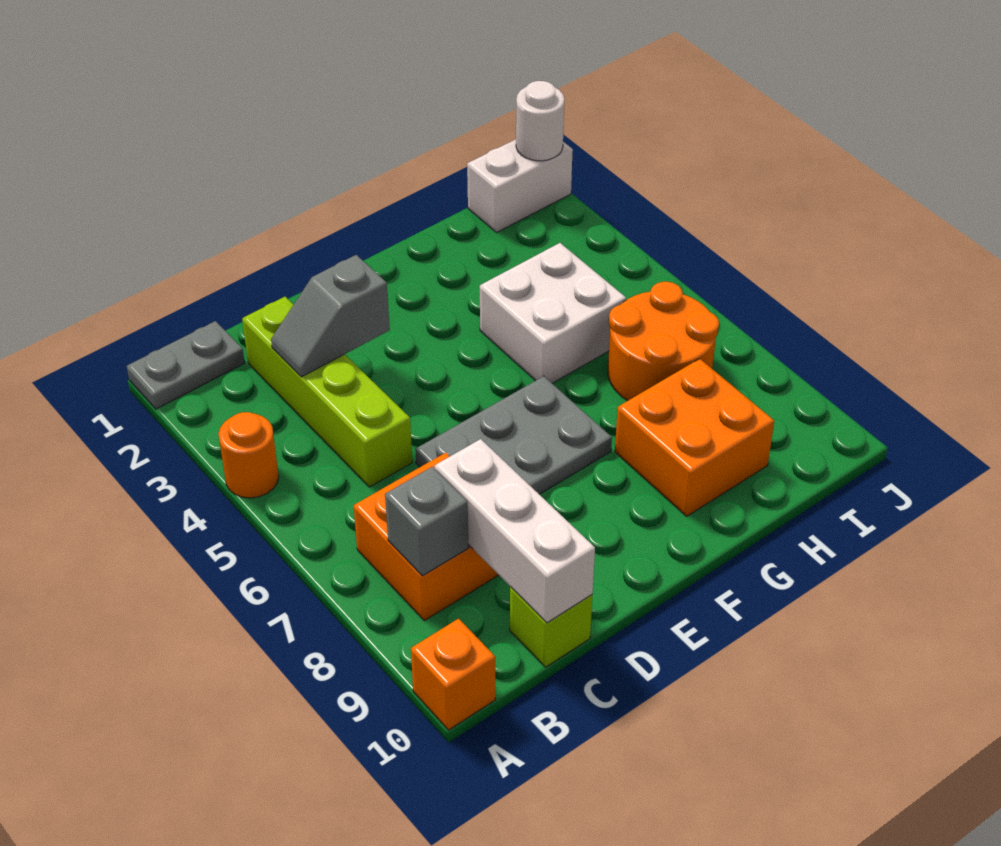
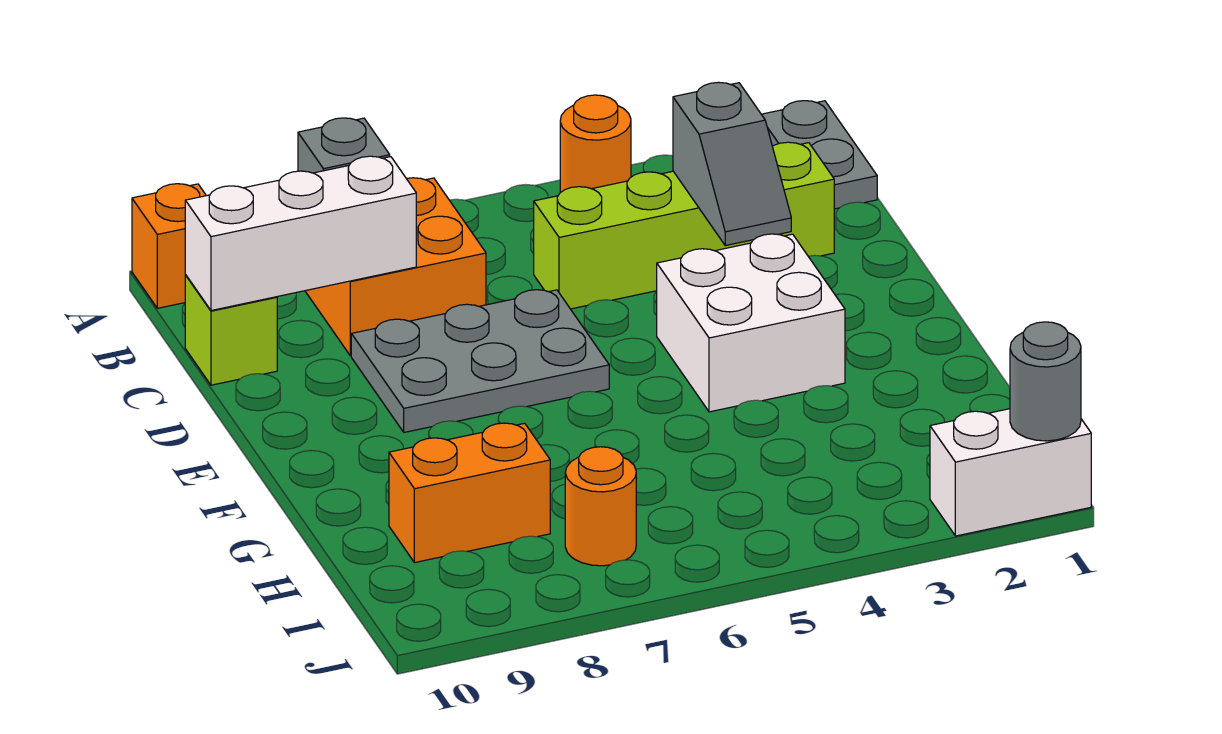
grey 1x2 slope [271,255,390,377] -> grey 1x2 slope turned to [673,82,791,246]
grey 2x3 plate [415,376,612,494] -> grey 2x3 plate turned to [351,290,609,432]
white 2x2 brick [480,243,626,383] -> white 2x2 brick moved to [657,234,845,412]
orange 2x2 brick [615,359,774,516] -> orange 1x2 brick [389,423,550,563]
orange 2x2 round brick [608,282,719,401] -> orange 1x1 round brick [565,447,636,566]
white 1x2 brick [467,139,573,232] -> white 1x2 brick turned to [930,409,1091,536]
white 1x1 round brick [516,81,564,161] -> grey 1x1 round brick [1010,322,1081,441]

